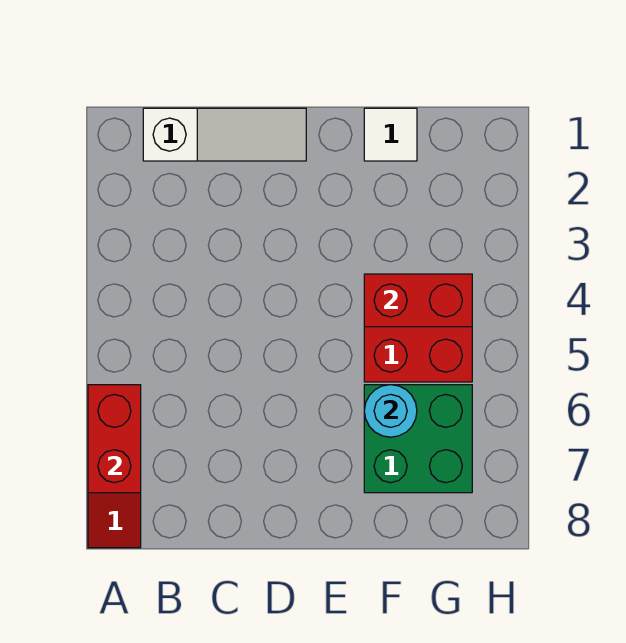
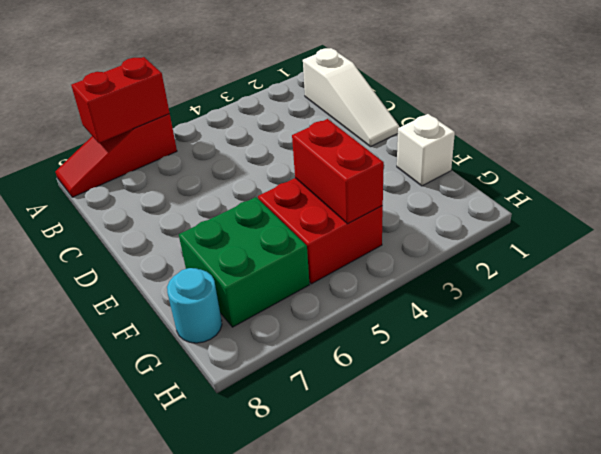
white 1x1 tile [364,108,417,161] -> white 1x1 brick [397,114,455,186]
cyan 1x1 round brick [364,385,417,437] -> cyan 1x1 round brick moved to [167,268,222,343]

